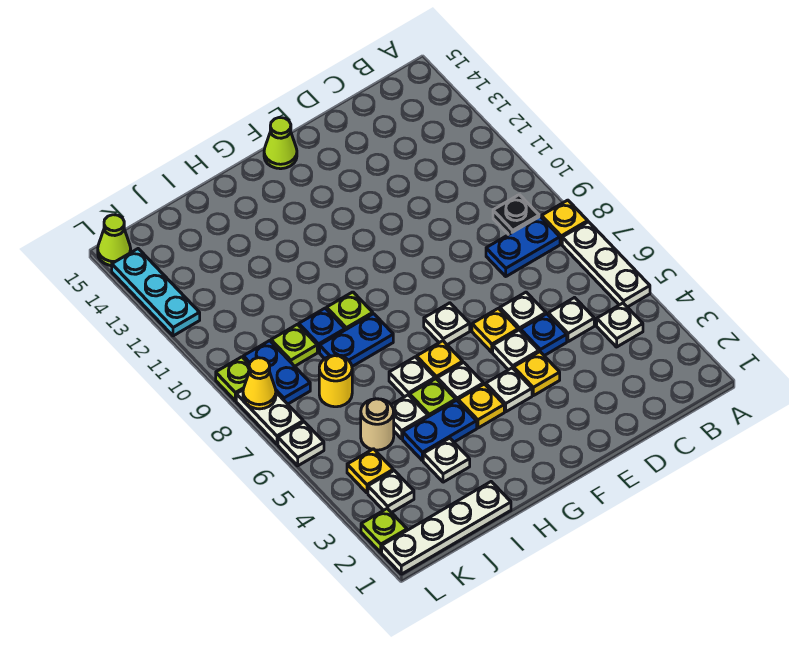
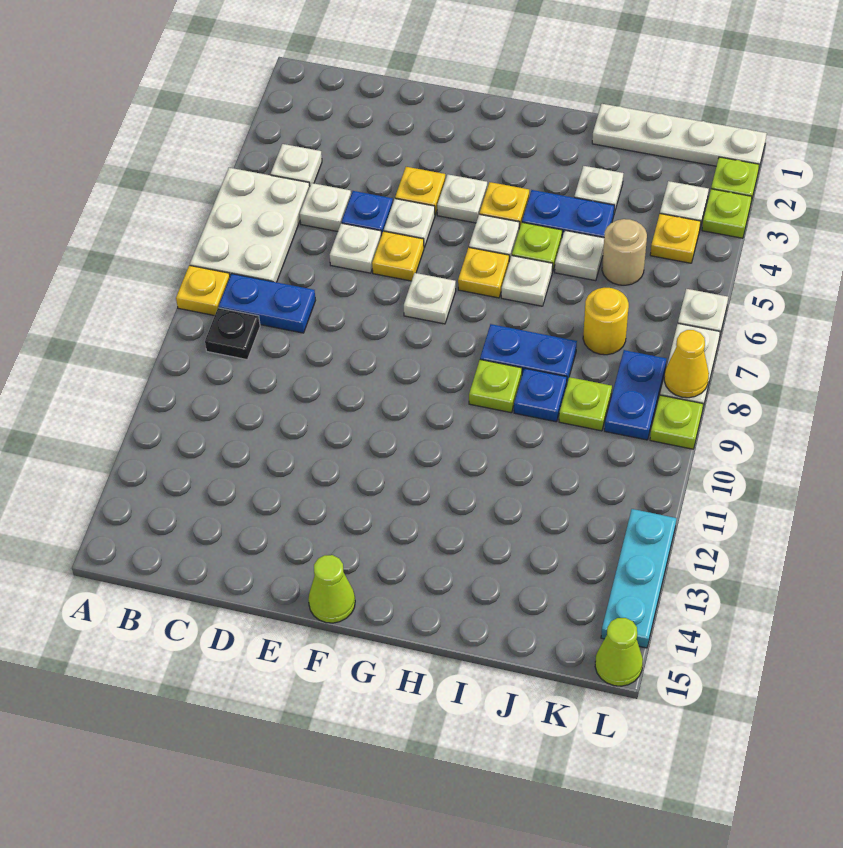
white 1x3 plate [562,222,650,307] -> white 2x3 plate [190,168,310,282]
none -> lime 1x1 plate [702,189,752,238]

